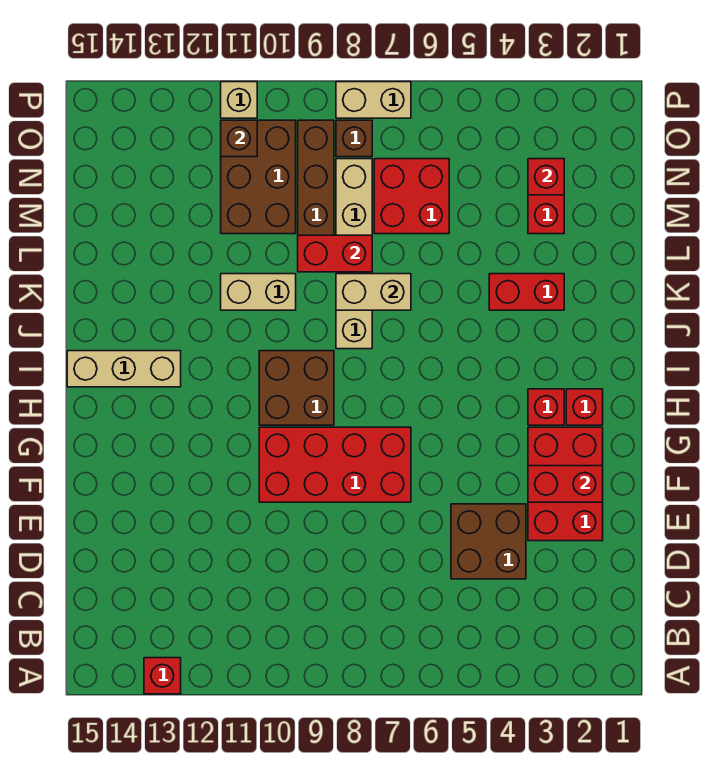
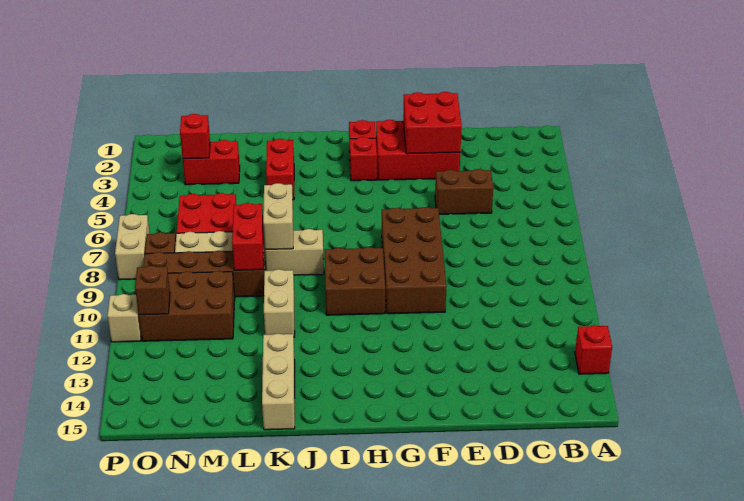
brown 2x2 brick [451,504,526,579] -> brown 1x2 brick [435,169,493,214]
red 1x2 brick [528,466,603,502] -> red 2x2 brick [403,92,462,154]
red 2x4 brick [259,427,411,502] -> brown 2x4 brick [382,207,446,314]
tan 1x3 brick [67,351,181,387] -> tan 1x3 brick moved to [262,334,295,430]

